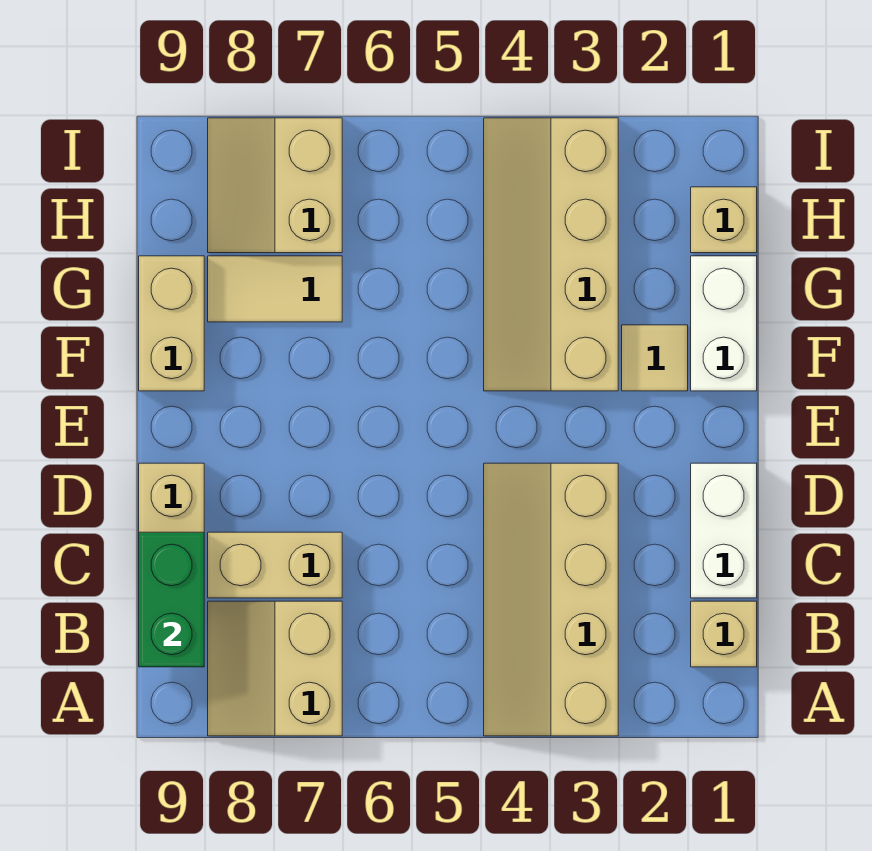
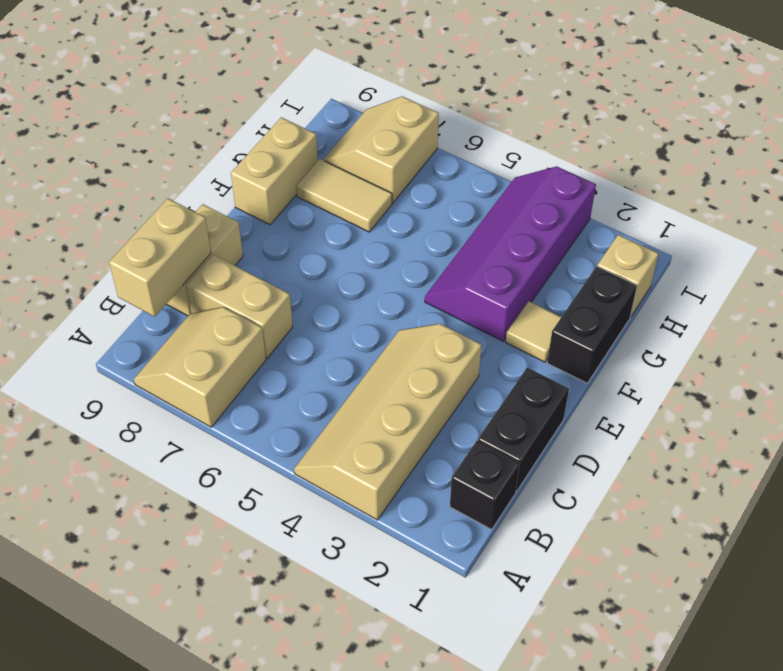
tan 1x1 brick [691,601,757,667] -> black 1x1 brick [450,441,520,530]
green 1x2 brick [139,532,204,667] -> tan 1x2 brick [109,199,211,317]
white 1x2 brick [691,463,757,598] -> black 1x2 brick [478,367,569,491]
white 1x2 brick [691,256,757,391] -> black 1x2 brick [547,266,637,383]
tan 2x4 slope [484,118,618,391] -> purple 2x4 slope [425,166,596,341]

